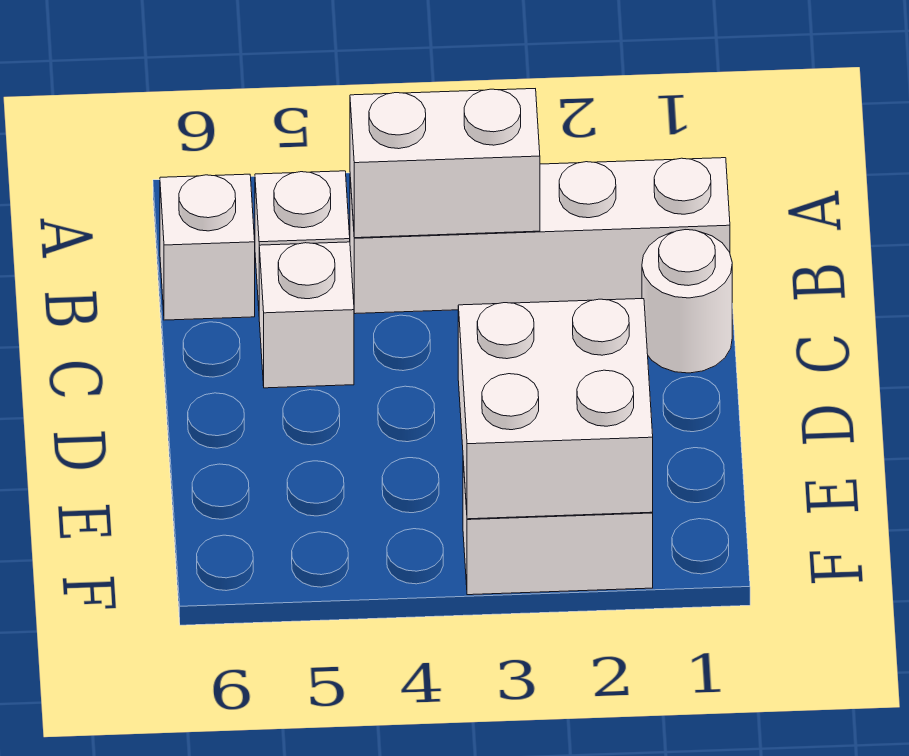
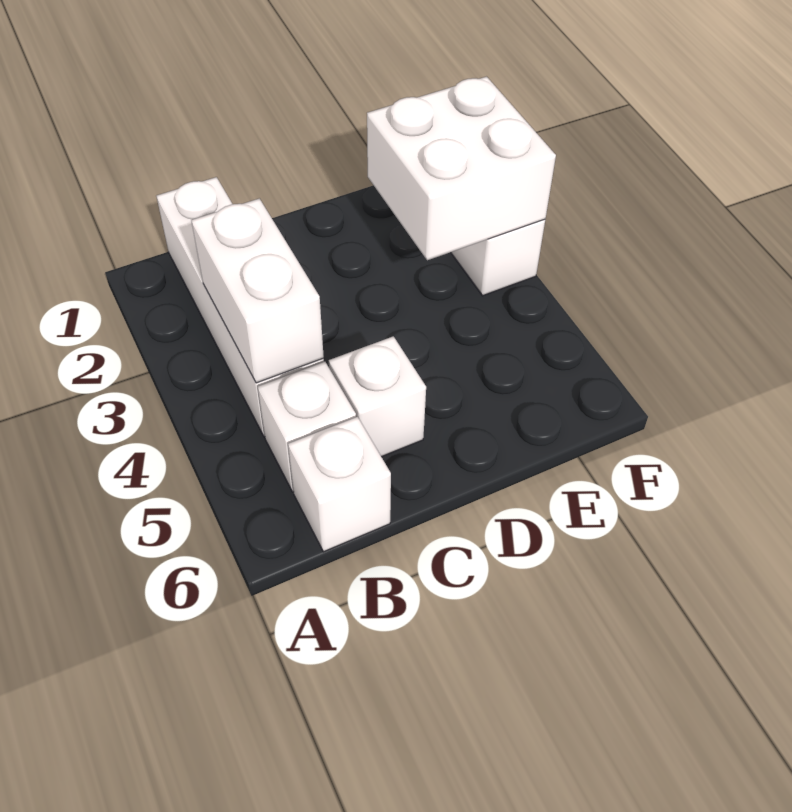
white 1x1 round brick [642,230,732,373] -> none

